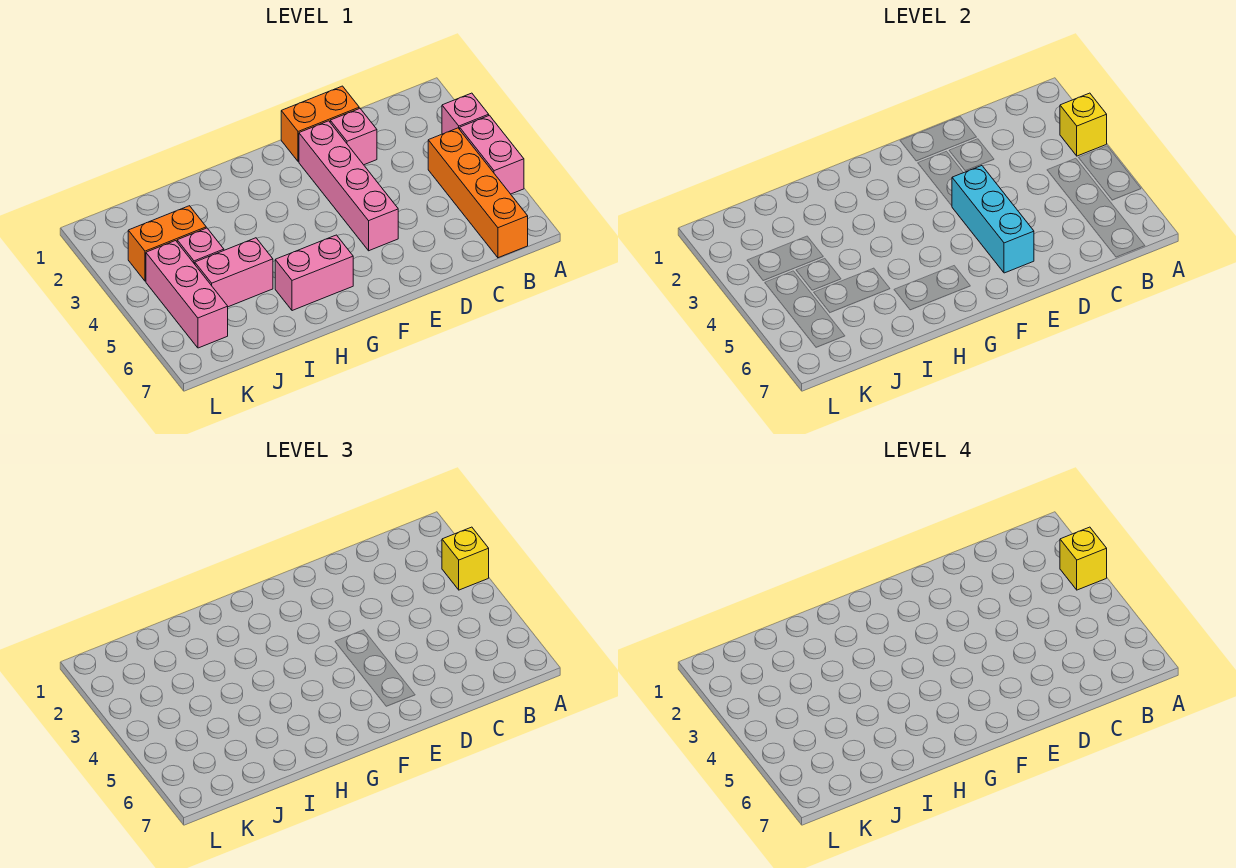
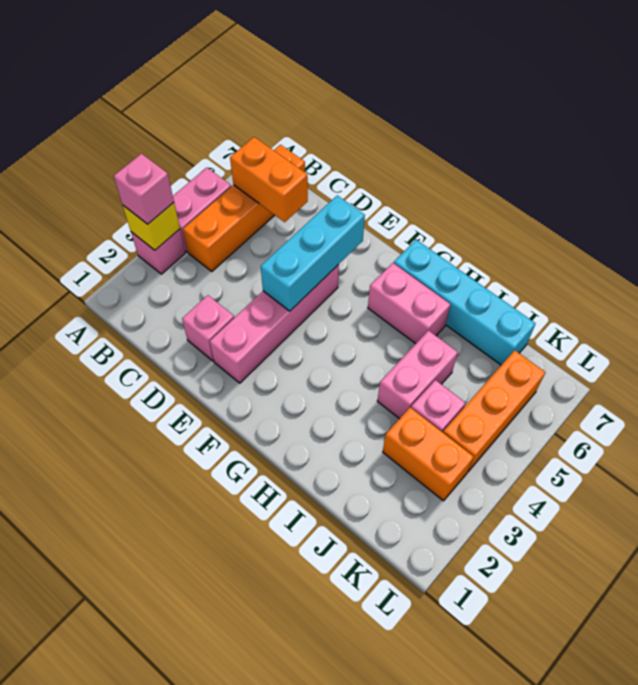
yellow 1x1 brick [442,527,489,590] -> pink 1x1 brick [114,154,174,224]
yellow 1x1 brick [1060,527,1107,590] -> none
orange 1x2 brick [281,86,359,162] -> orange 1x2 brick moved to [230,137,308,222]
none -> cyan 1x4 brick [394,240,536,365]
pink 1x2 brick [195,238,273,307] -> pink 1x2 brick turned to [377,331,458,419]
pink 1x3 brick [146,241,228,348] -> orange 1x3 brick [443,350,545,472]

